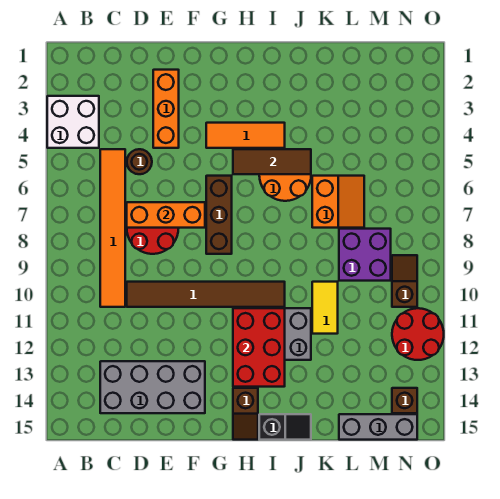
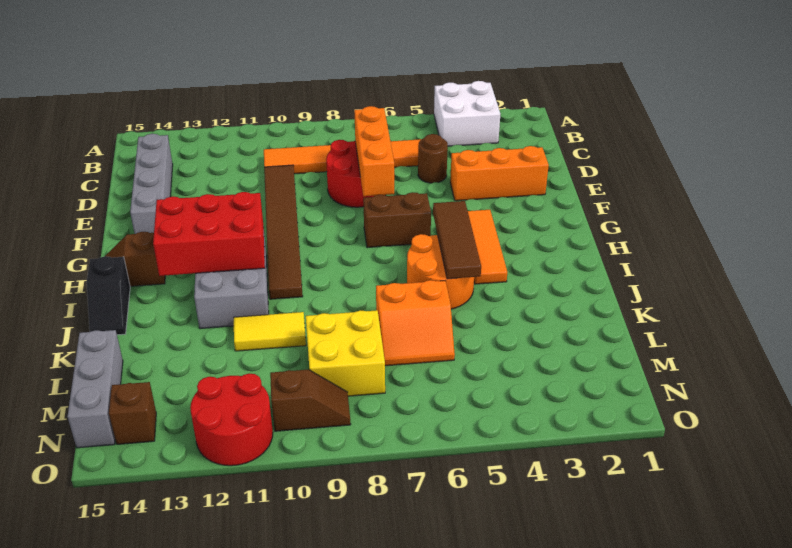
grey 2x4 brick [100,361,205,413] -> grey 1x4 brick [130,134,173,234]
brown 1x3 brick [206,176,232,254] -> brown 1x2 brick [363,192,431,248]
purple 2x2 brick [339,229,391,281] -> yellow 2x2 brick [306,310,385,396]

